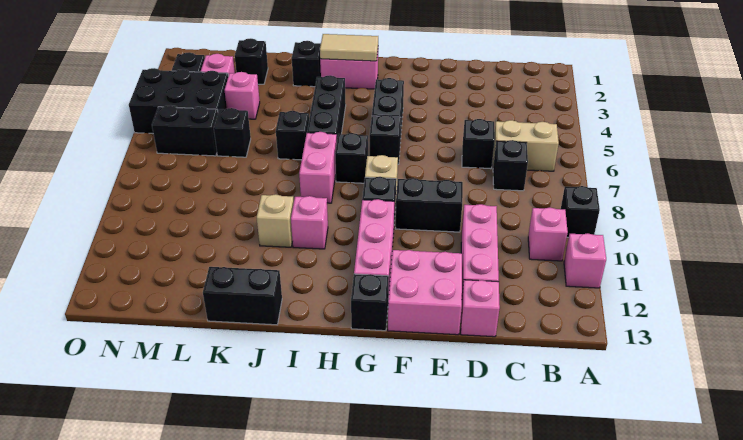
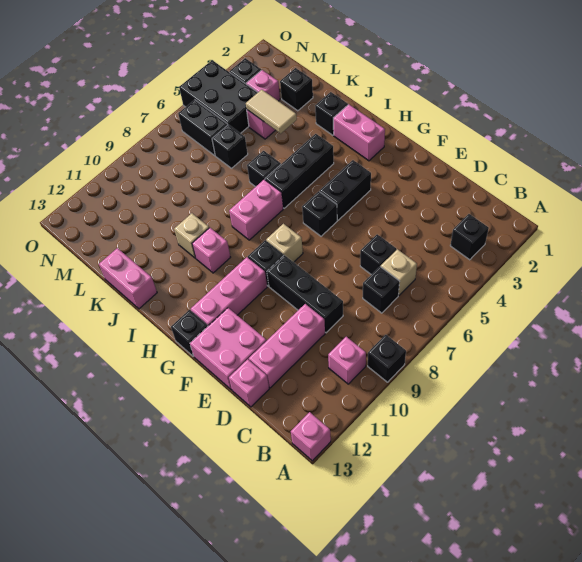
pink 1x1 brick [564,233,606,288] -> pink 1x1 brick moved to [291,412,331,461]
tan 1x2 brick [493,120,559,171] -> tan 1x1 brick [381,249,417,295]
black 1x2 brick [395,178,463,232] -> black 1x3 brick [267,255,343,333]
tan 1x2 tile [320,34,378,61] -> tan 1x2 tile moved to [246,90,297,134]
black 1x1 brick [335,133,368,183] -> black 1x1 brick moved to [450,214,489,260]
black 1x2 brick [203,267,282,325] -> pink 1x2 brick [99,248,157,309]

